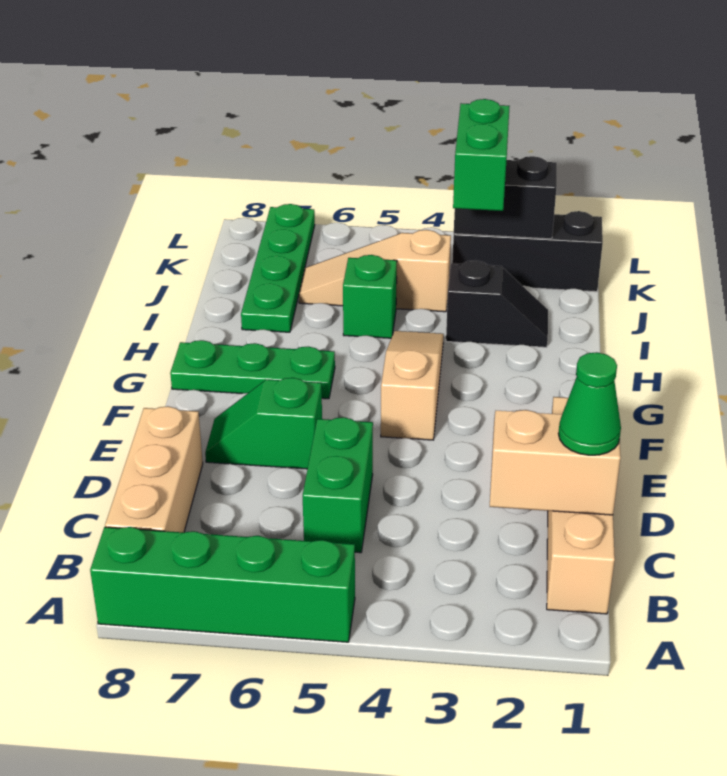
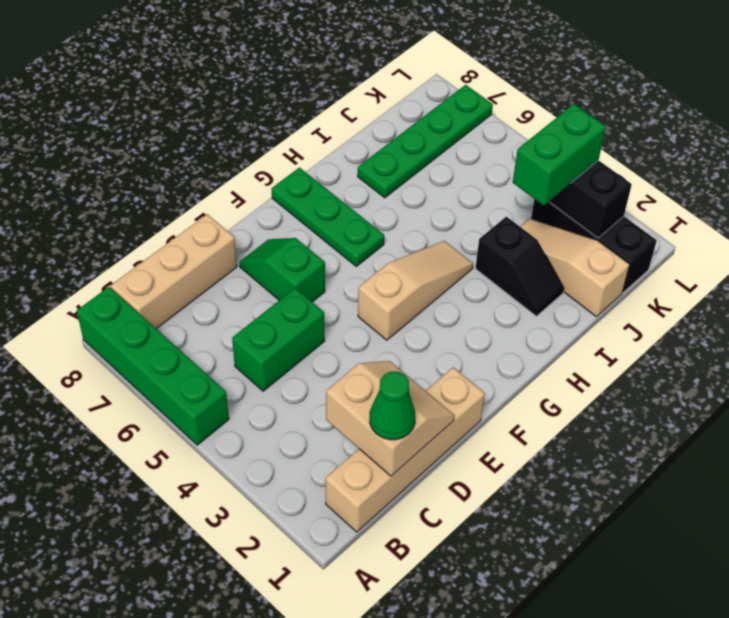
green 1x1 brick [343,255,397,338] -> none
tan 1x3 slope [299,230,451,312] -> tan 1x3 slope moved to [520,219,630,317]

